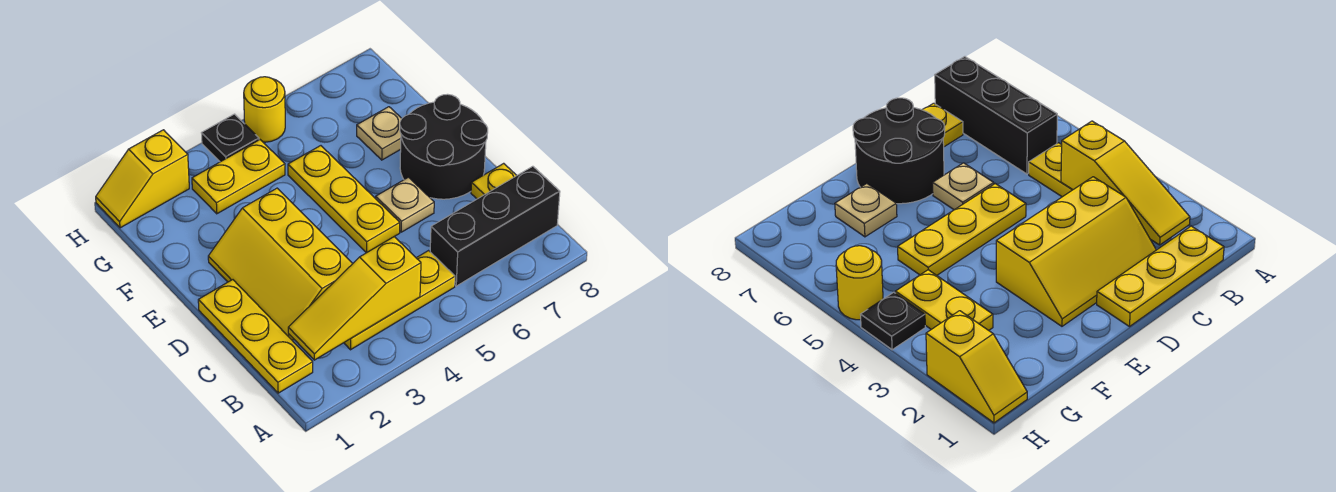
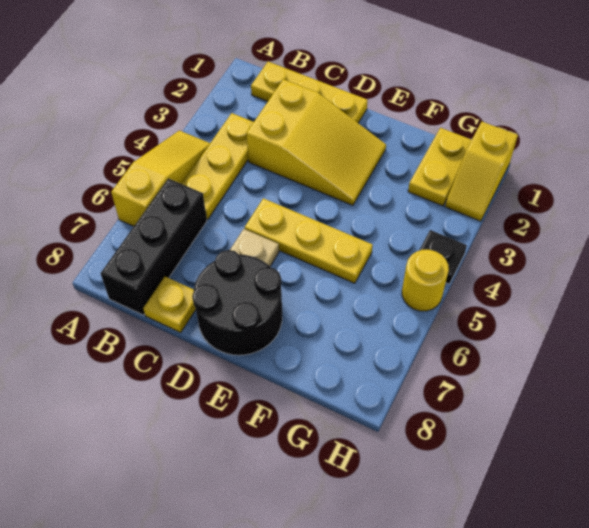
yellow 1x3 slope [288,237,421,360] -> yellow 1x3 slope moved to [111,130,210,226]
yellow 2x3 slope [208,188,353,340] -> yellow 2x3 slope turned to [246,79,386,205]
tan 1x1 plate [357,107,402,160] -> none
yellow 1x2 plate [192,140,285,214] -> yellow 1x2 plate moved to [408,128,471,206]
yellow 1x2 slope [96,130,189,228] -> yellow 1x2 slope turned to [445,122,518,221]

